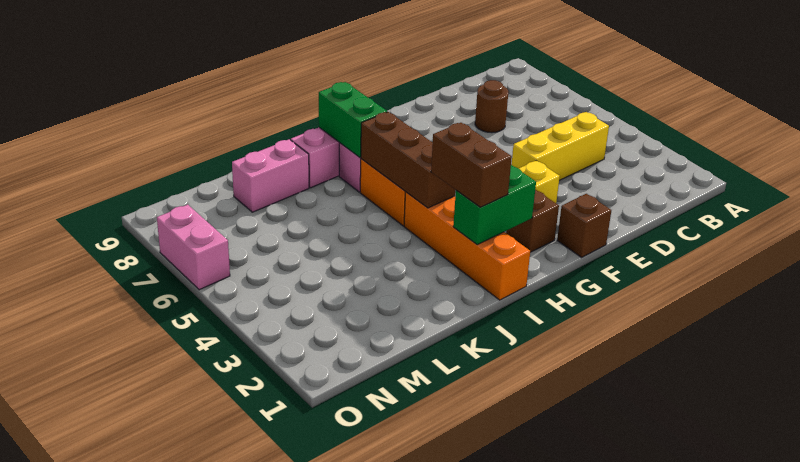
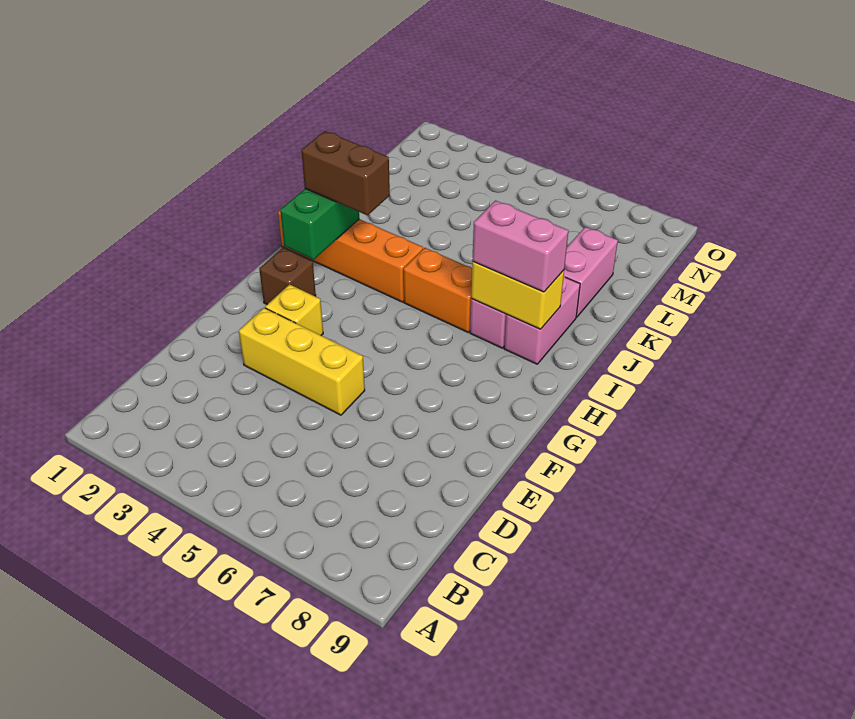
yellow 1x3 brick [511,112,609,180] -> yellow 1x3 brick turned to [239,308,365,415]
brown 1x1 round brick [475,80,508,133] -> none
brown 1x1 brick [557,194,611,257] -> none
brown 1x3 brick [361,112,455,208] -> none
green 1x2 brick [319,82,387,157] -> yellow 1x2 brick [471,262,564,329]
pink 1x2 brick [157,205,230,290] -> pink 1x2 brick moved to [472,201,568,292]

